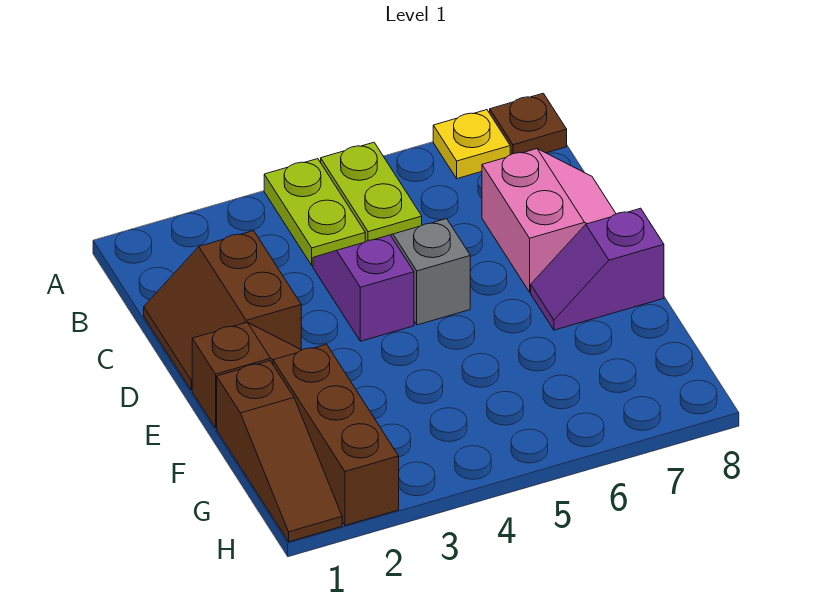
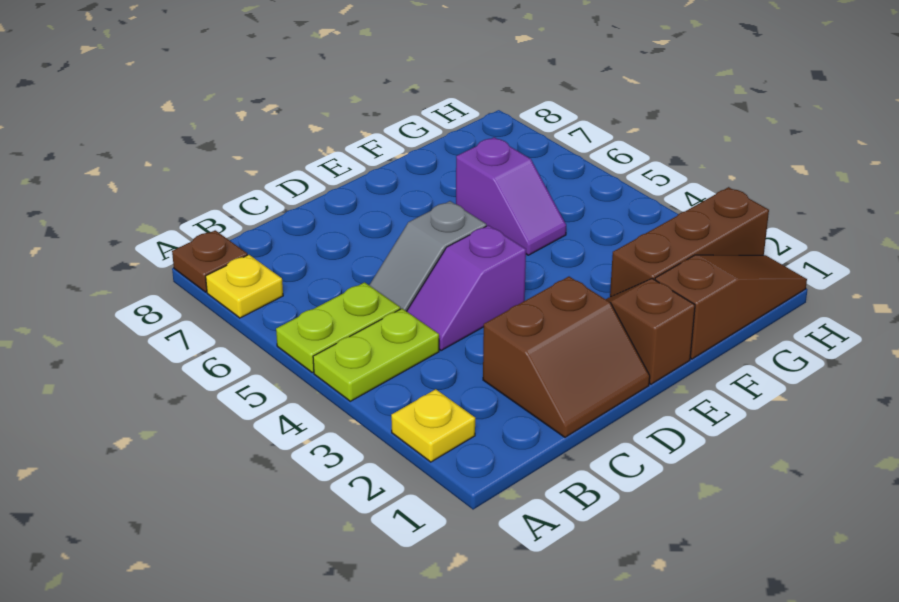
none -> yellow 1x1 plate [391,389,475,462]
pink 2x2 slope [482,149,616,292] -> none
purple 1x2 slope [531,208,664,330] -> purple 1x2 slope moved to [456,137,566,255]

